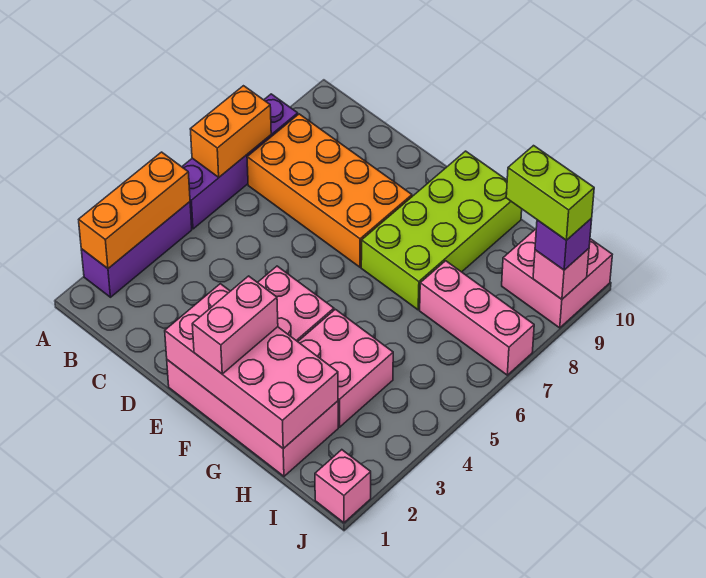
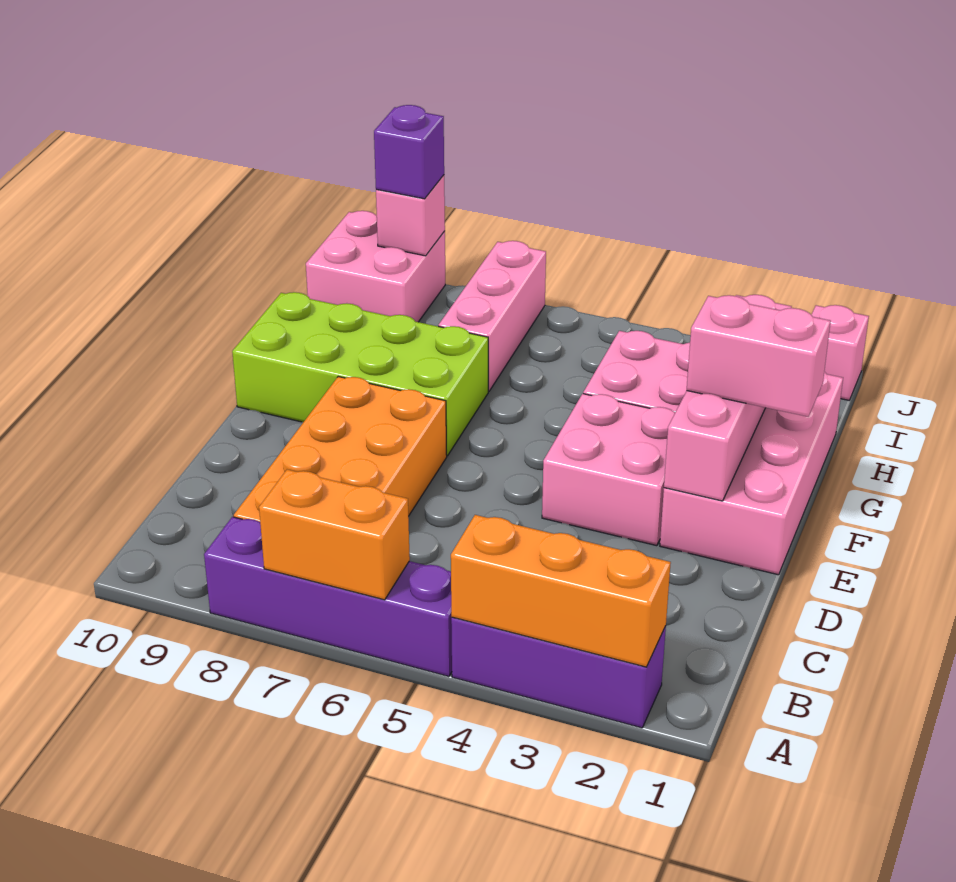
pink 2x4 brick [165,284,338,449] -> pink 1x4 brick [664,295,792,501]
lime 1x2 brick [506,146,594,240] -> none

